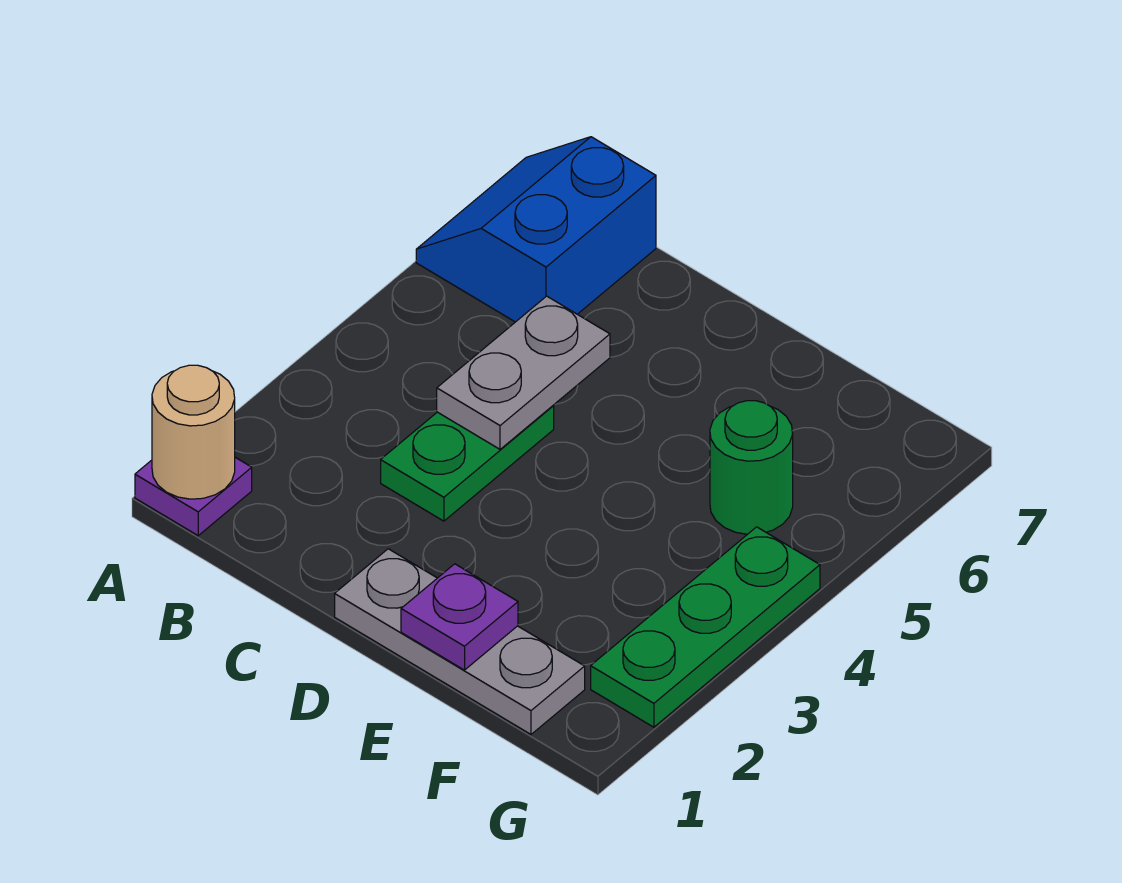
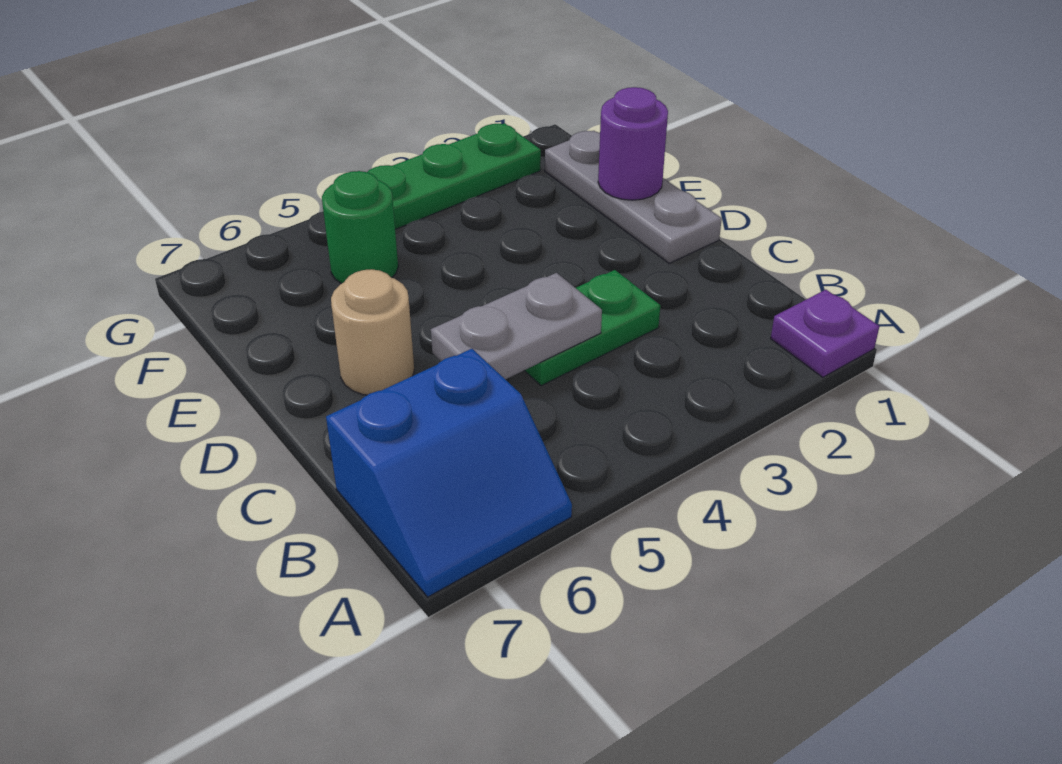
tan 1x1 round brick [152,365,235,499] -> tan 1x1 round brick moved to [331,269,414,395]
purple 1x1 plate [401,564,518,670] -> purple 1x1 round brick [598,87,668,200]

